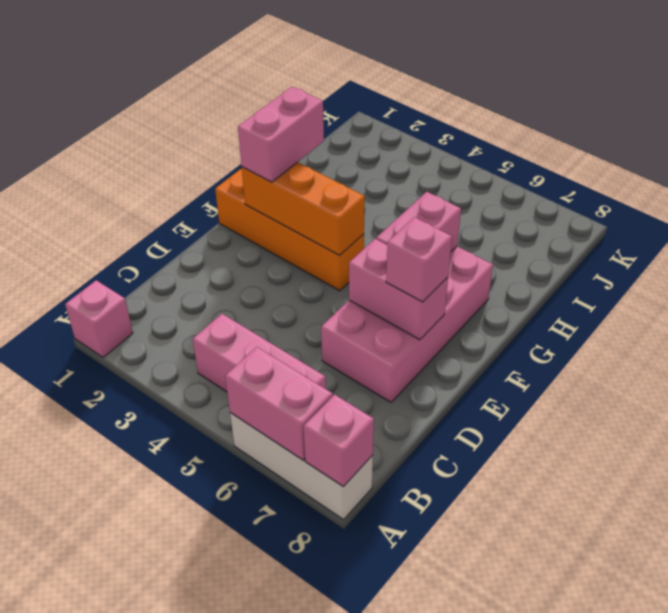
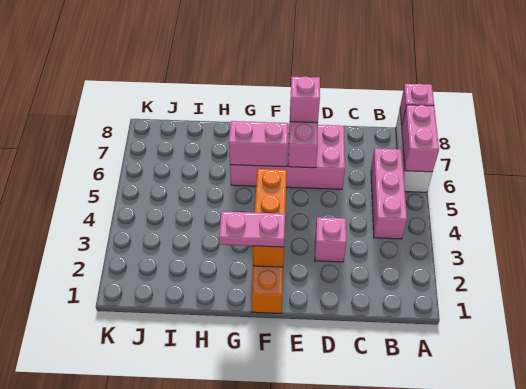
pink 1x1 brick [65,280,133,358] -> pink 1x1 brick moved to [315,217,346,262]
pink 1x2 brick [238,87,324,182] -> pink 1x2 plate [219,211,285,247]

